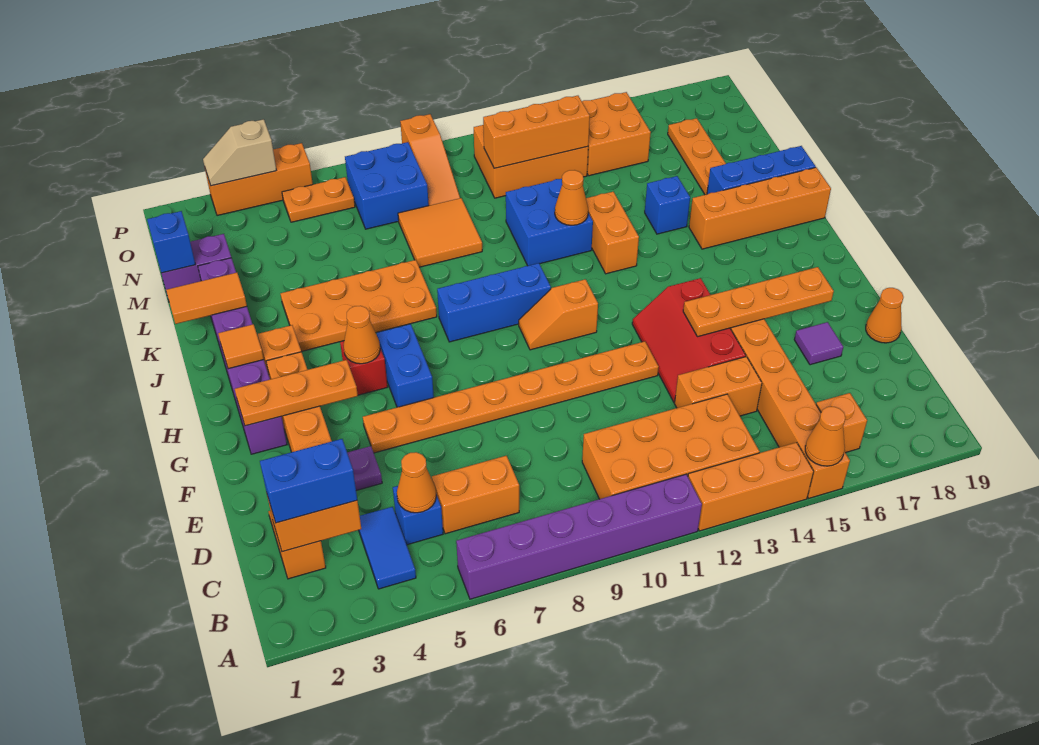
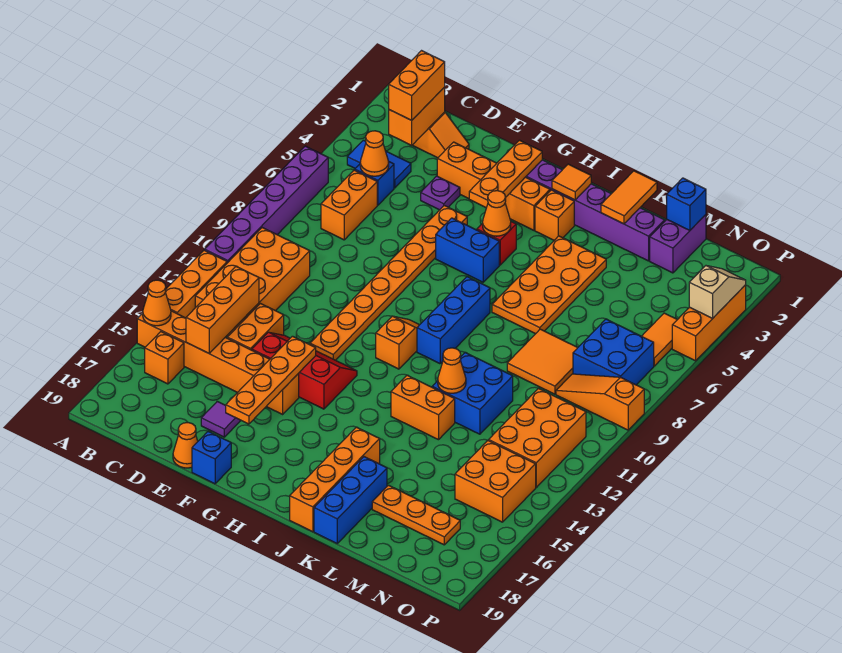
blue 1x2 brick [260,439,357,523] -> orange 1x2 brick [389,51,445,120]
blue 1x1 brick [645,176,690,234] -> blue 1x1 brick moved to [192,431,231,484]
orange 1x3 brick [483,96,590,168] -> orange 1x3 brick moved to [186,266,259,354]
orange 1x2 plate [282,177,355,222] -> orange 1x2 tile [642,313,677,366]

